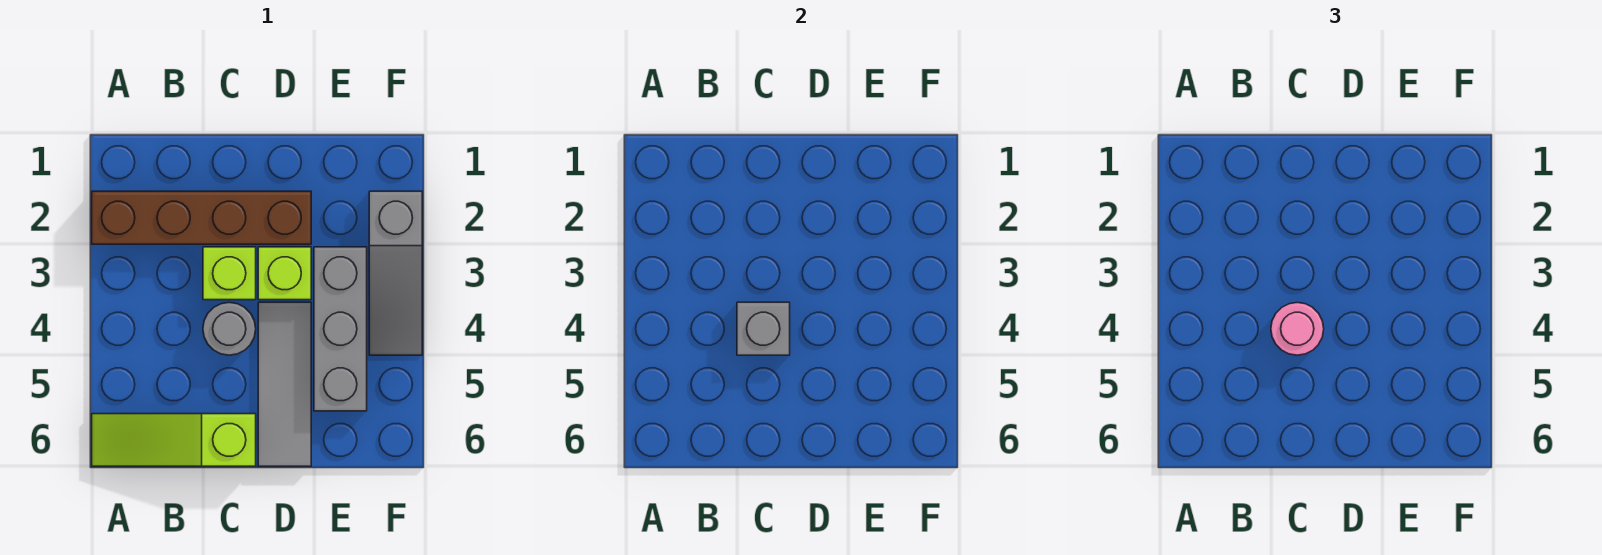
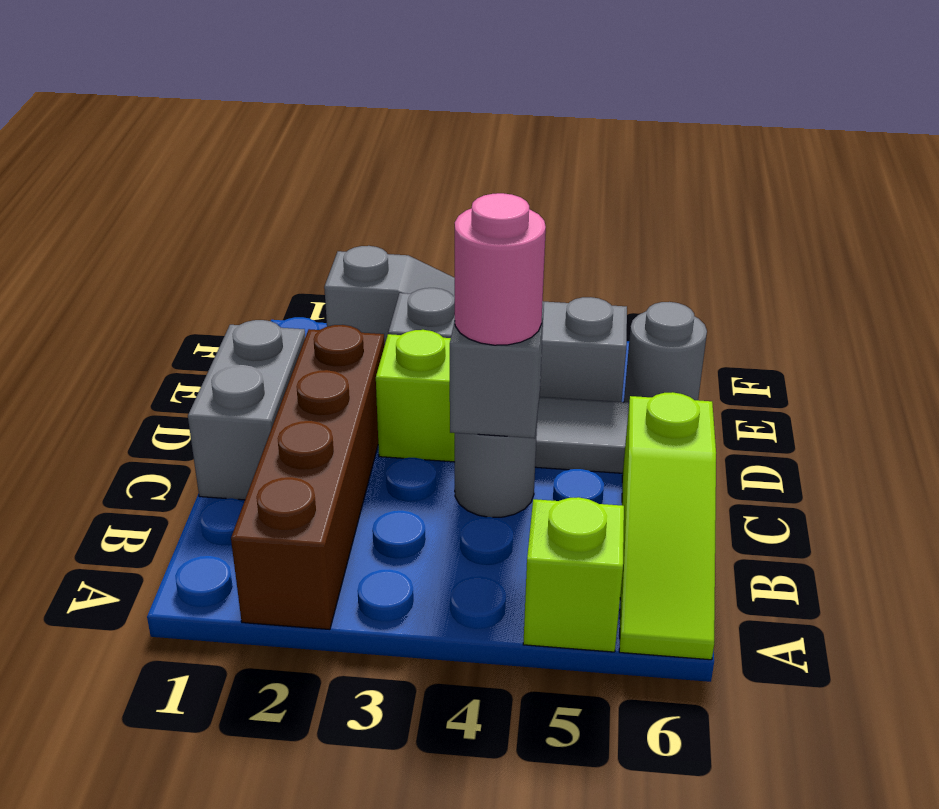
none -> grey 1x2 brick [188,320,305,500]
lime 1x1 brick [203,247,256,300] -> lime 1x1 brick moved to [523,497,624,652]
none -> grey 1x1 round brick [624,302,707,403]

